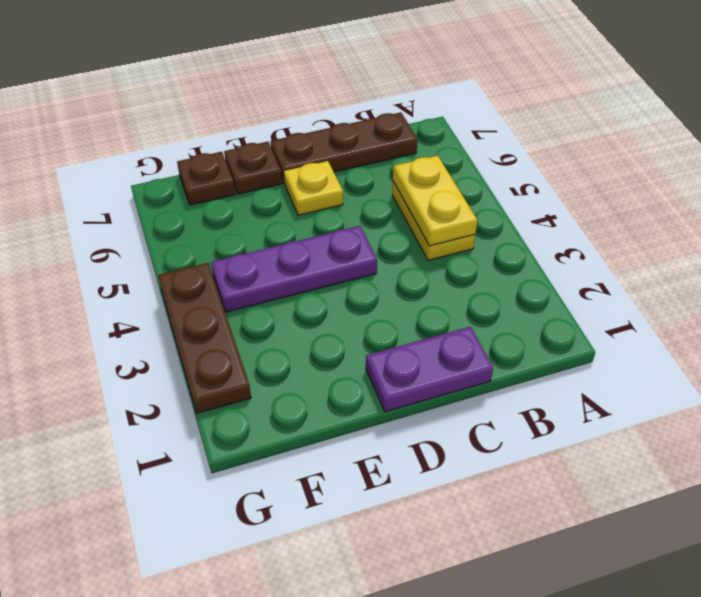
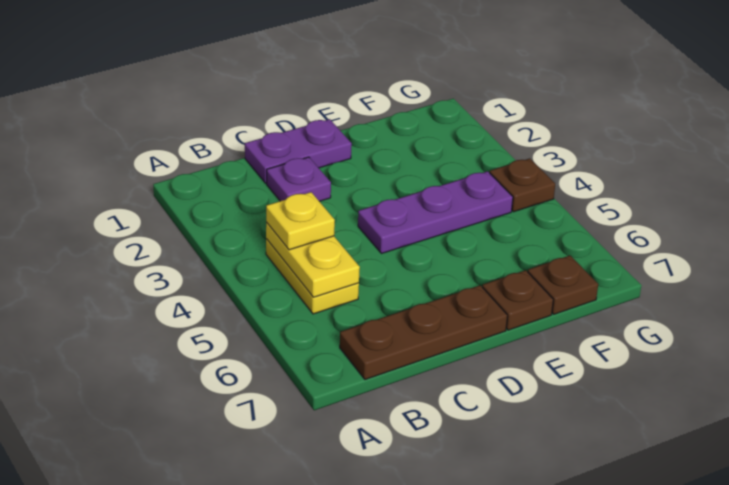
none -> purple 1x1 plate [267,157,331,201]
yellow 1x1 plate [284,161,343,215] -> yellow 1x1 plate moved to [266,192,335,250]
brown 1x3 plate [158,263,251,413] -> brown 1x1 plate [490,158,555,212]

